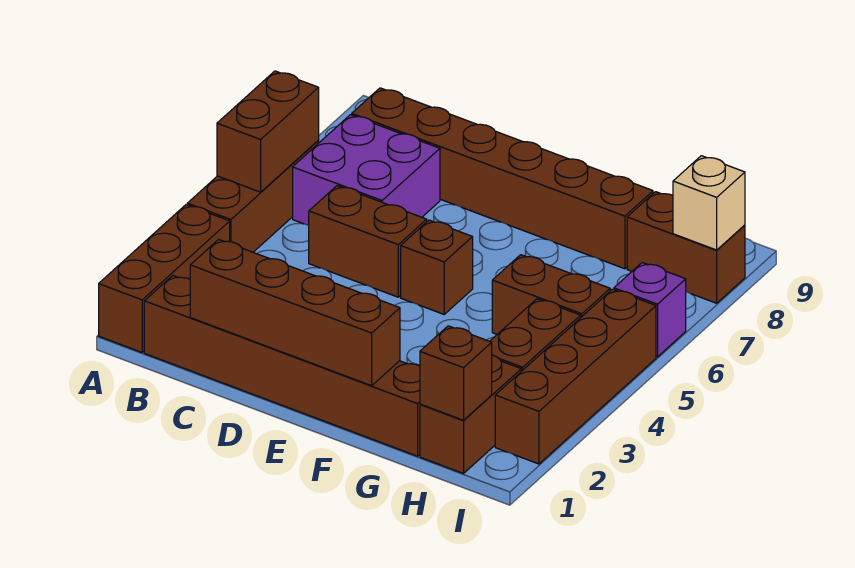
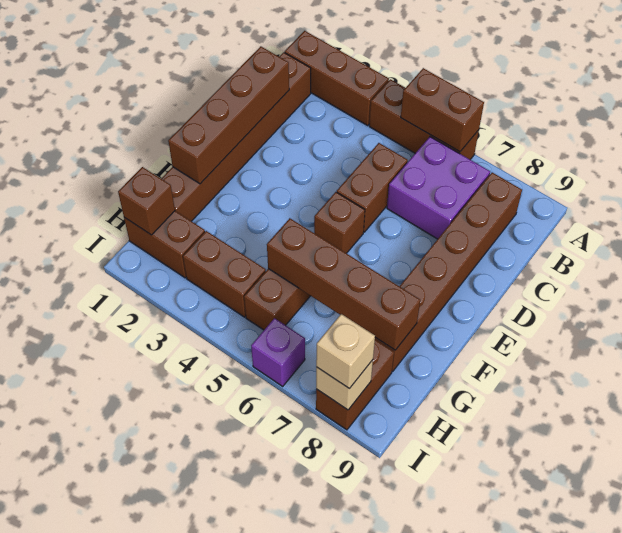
brown 1x4 brick [495,289,656,464] -> brown 1x4 brick moved to [267,218,420,350]
none -> tan 1x1 brick [316,314,375,389]

